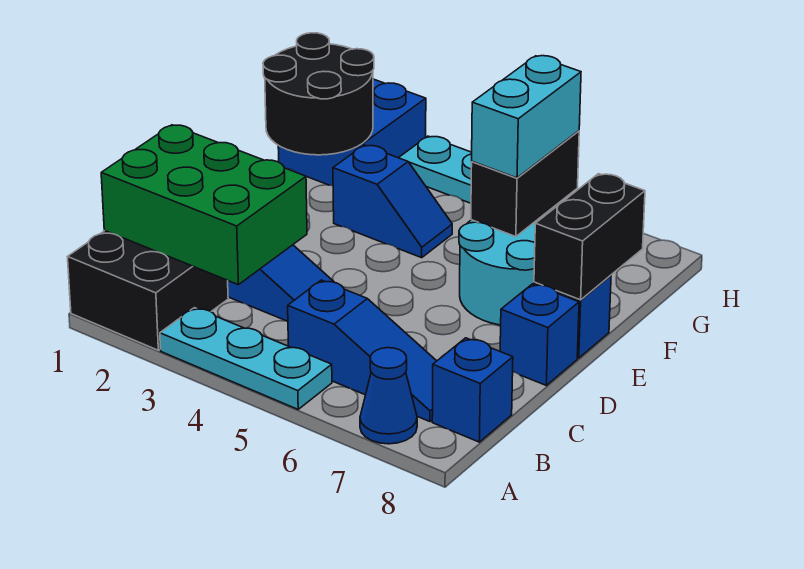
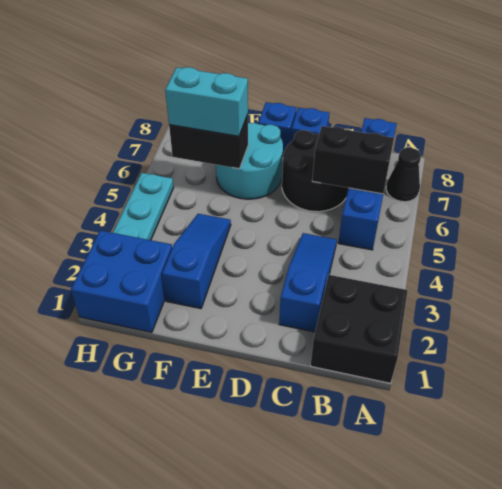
cyan 1x3 plate [160,308,332,409] -> none
blue 1x1 cone [360,348,417,444] -> black 1x1 cone [386,148,421,202]
green 2x3 brick [101,125,307,285] -> none
black 1x2 brick [534,174,645,300] -> black 1x2 brick moved to [312,126,394,194]
black 2x2 round brick [263,33,374,155] -> black 2x2 round brick moved to [282,130,348,212]
blue 1x2 slope [333,145,452,258] -> blue 1x3 slope [162,214,231,308]

